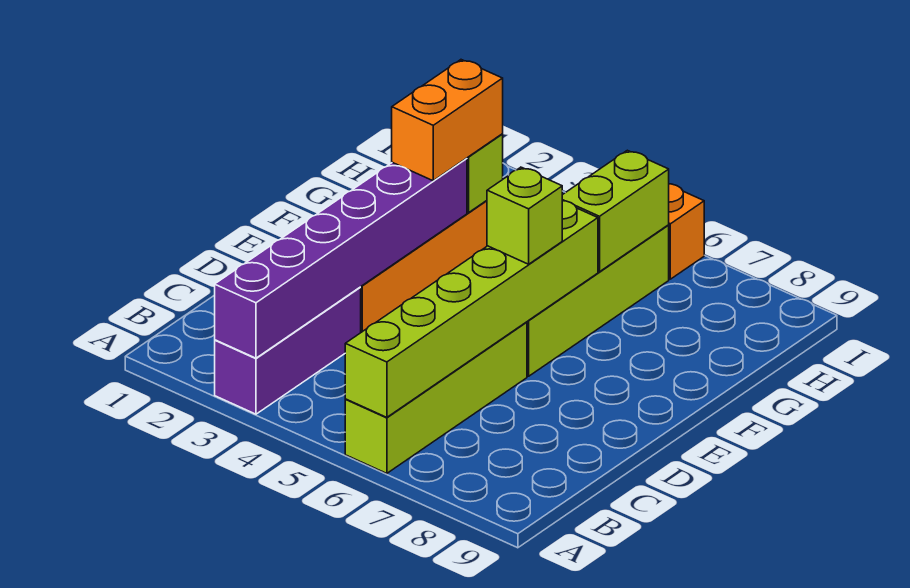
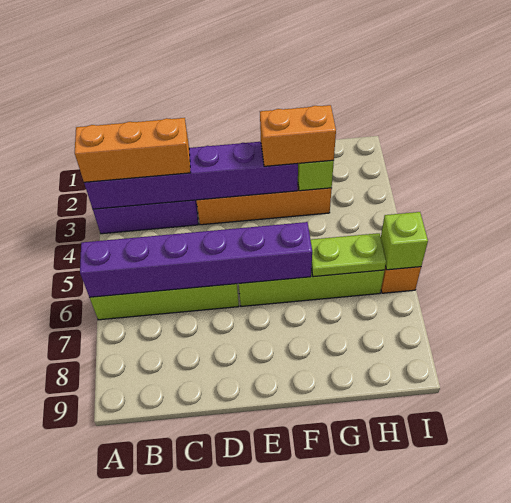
none -> orange 1x3 brick [75,118,191,182]
lime 1x6 brick [345,201,598,417] -> purple 1x6 brick [80,222,312,297]
lime 1x1 brick [487,167,562,264] -> lime 1x1 brick moved to [381,212,428,270]
lime 1x2 brick [562,150,669,272] -> lime 1x2 plate [310,233,386,277]

